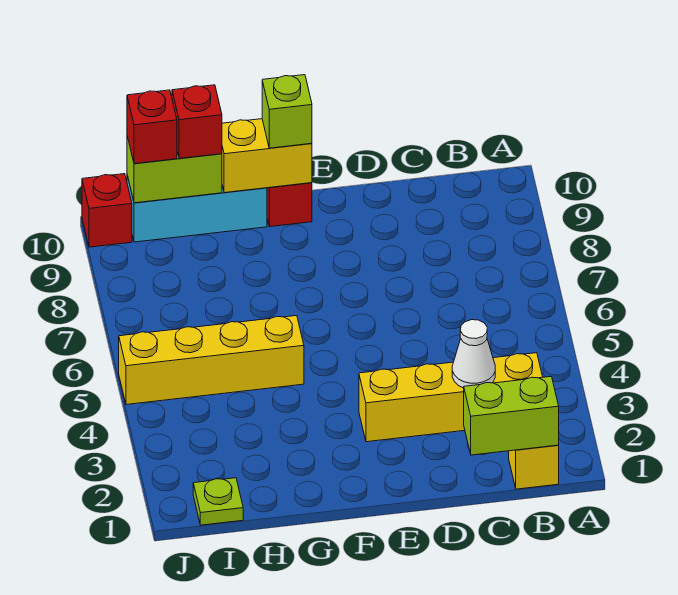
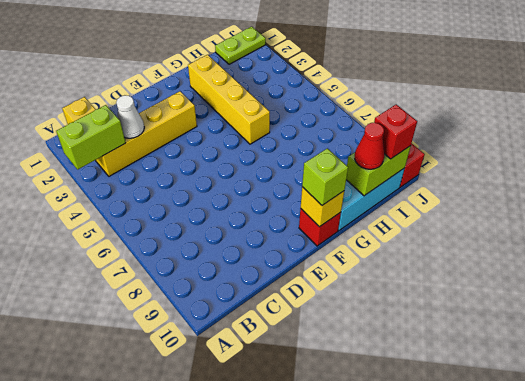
lime 1x2 brick [464,377,559,455] -> lime 1x2 brick moved to [56,105,126,170]
yellow 1x2 brick [222,119,312,193] -> yellow 1x1 brick [301,187,344,227]
yellow 1x4 brick [119,316,304,405] -> yellow 1x4 brick turned to [188,55,270,144]
red 1x1 brick [172,85,222,159] -> red 1x1 cone [355,123,384,169]
lime 1x1 plate [193,478,243,525] -> lime 1x2 plate [215,27,266,64]

